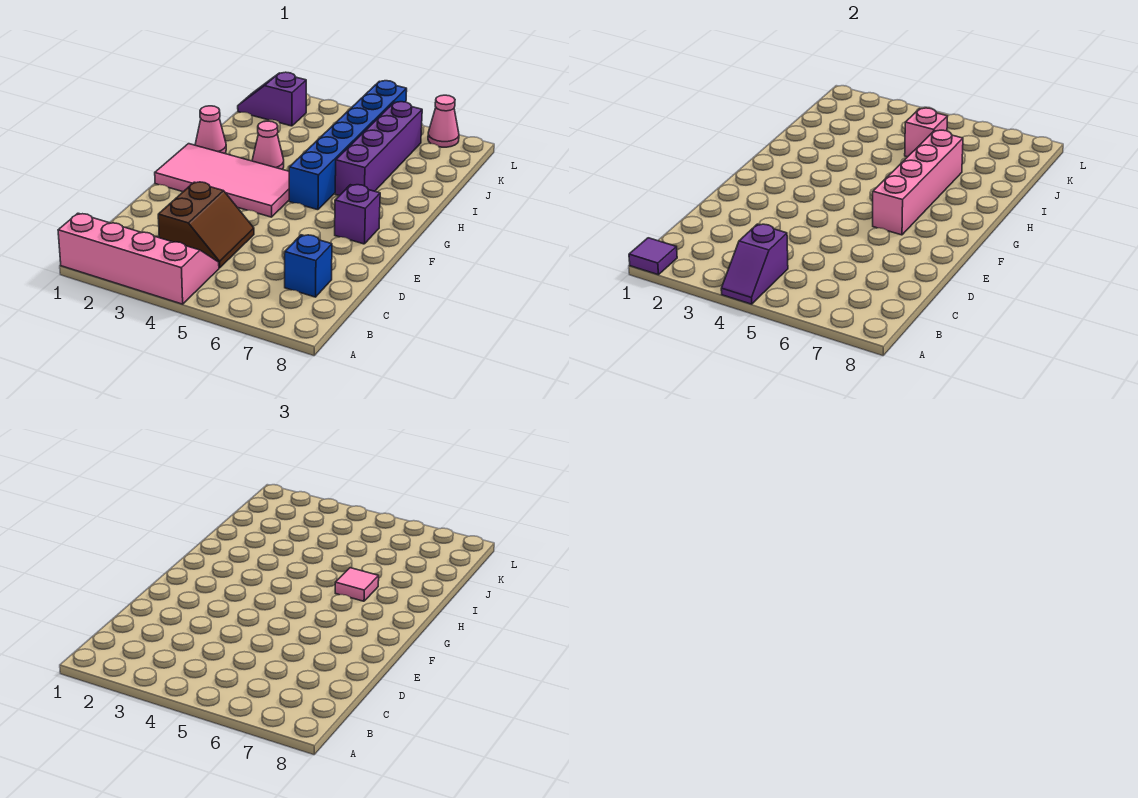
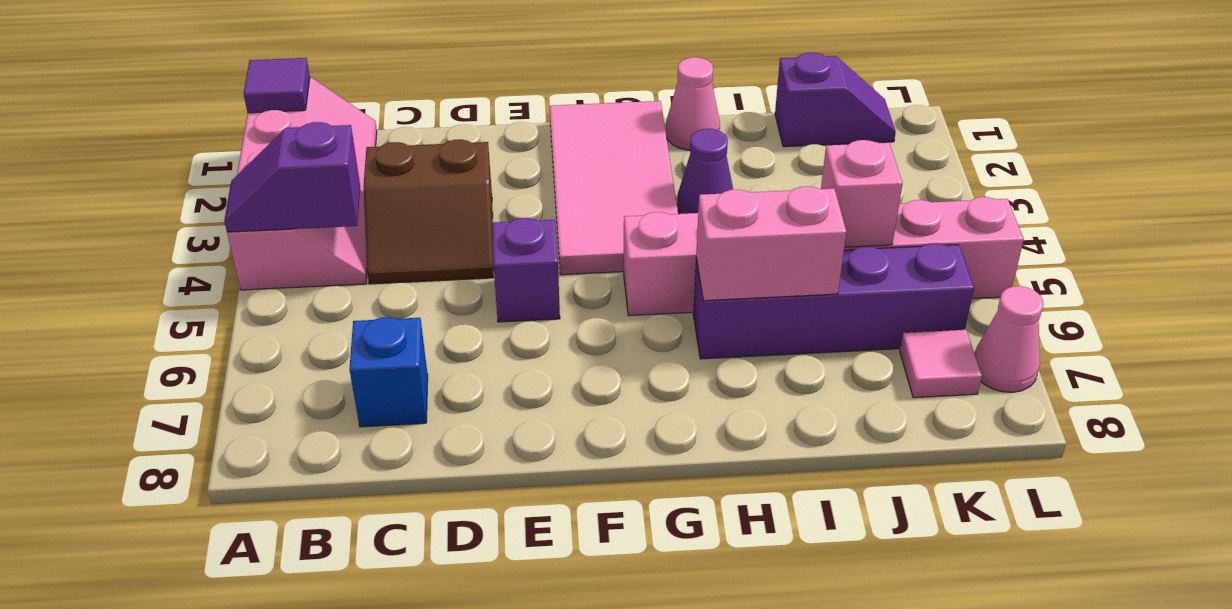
pink 1x4 brick [873,130,963,235] -> pink 1x2 brick [696,186,846,301]
purple 1x1 brick [335,185,380,244] -> purple 1x1 brick moved to [493,218,560,322]
blue 1x6 brick [289,81,407,210] -> pink 1x6 brick [624,197,1024,316]
pink 1x1 cone [252,121,284,169] -> purple 1x1 cone [677,129,733,214]
pink 1x1 tile [335,568,379,601] -> pink 1x1 tile moved to [900,330,982,398]
purple 1x2 slope [238,72,306,126] -> purple 1x2 slope turned to [775,53,896,147]

